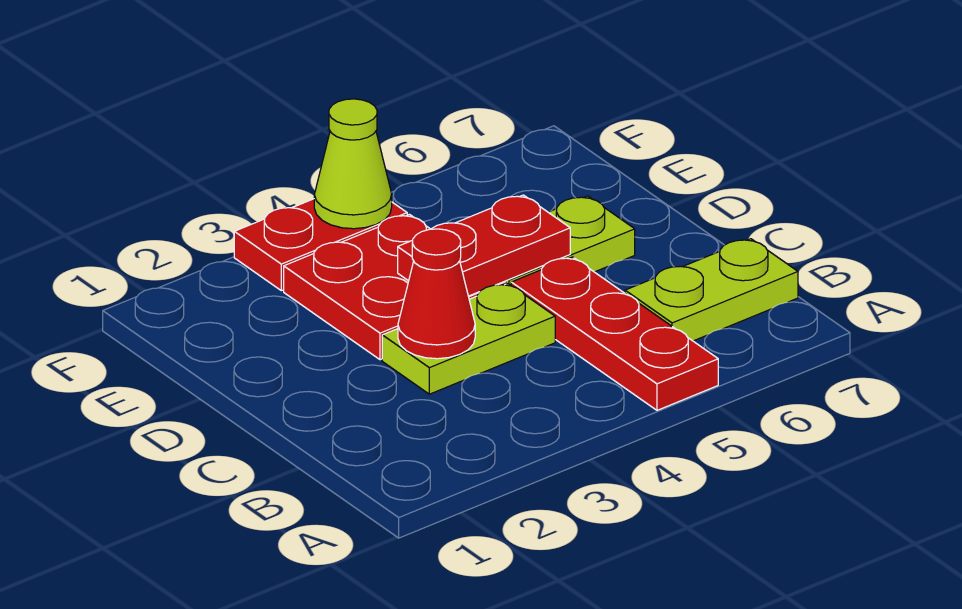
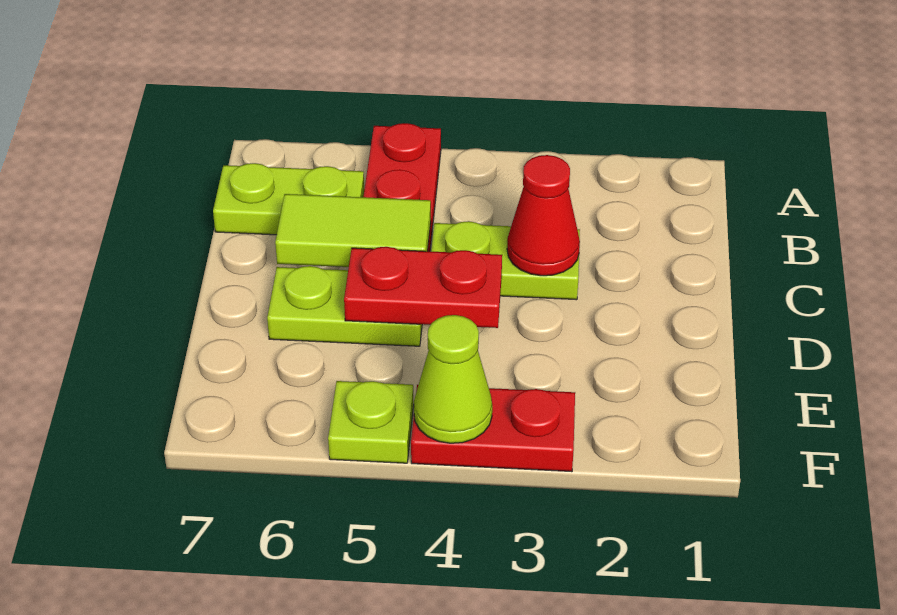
none -> lime 1x2 tile [275,194,431,267]
red 2x2 plate [284,214,506,360] -> none
none -> lime 1x1 plate [328,381,414,463]

